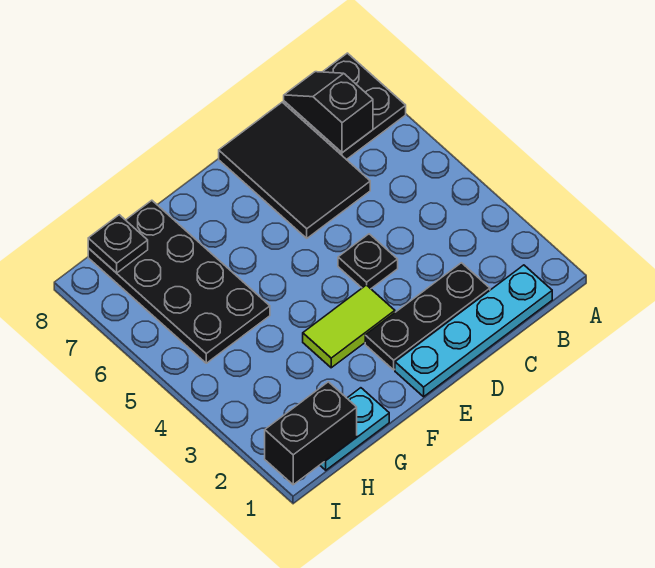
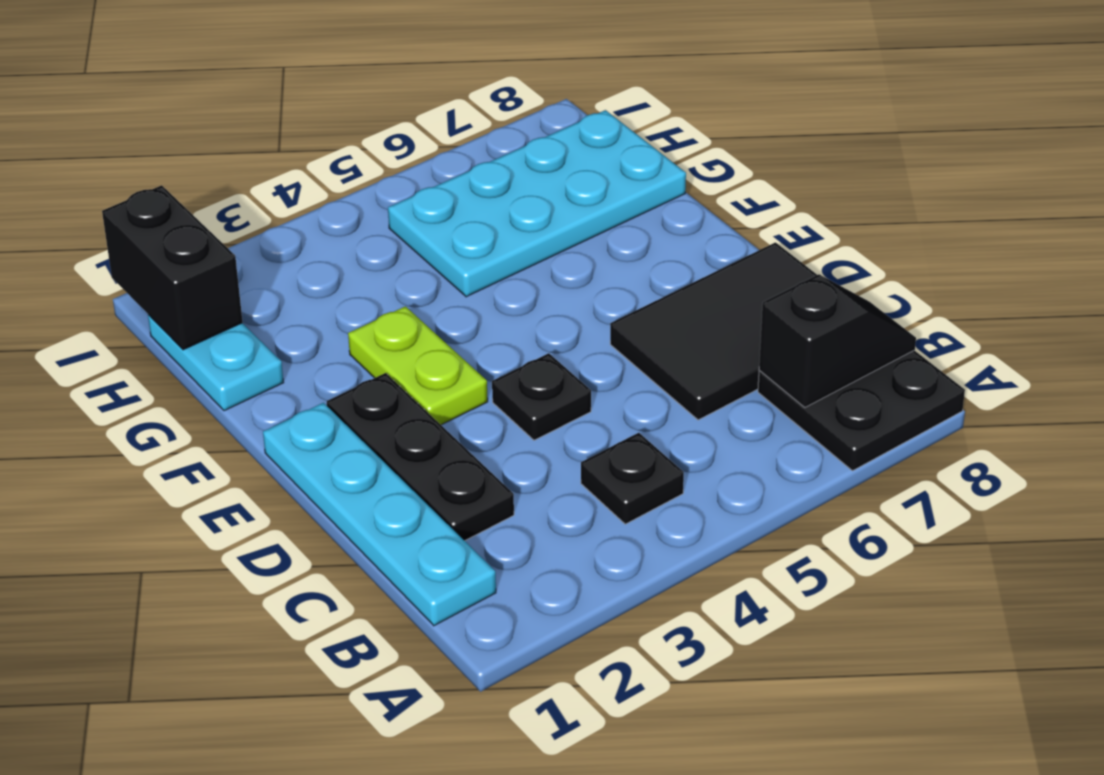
lime 1x2 tile [303,285,395,368] -> lime 1x2 plate [348,306,488,425]
black 2x4 plate [88,200,270,363] -> cyan 2x4 plate [388,110,686,297]
black 1x1 plate [88,215,148,273] -> black 1x1 plate moved to [581,433,684,524]

